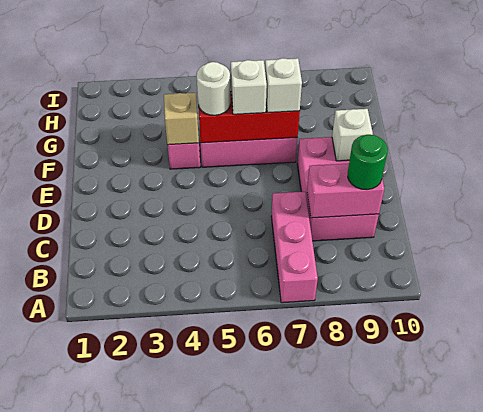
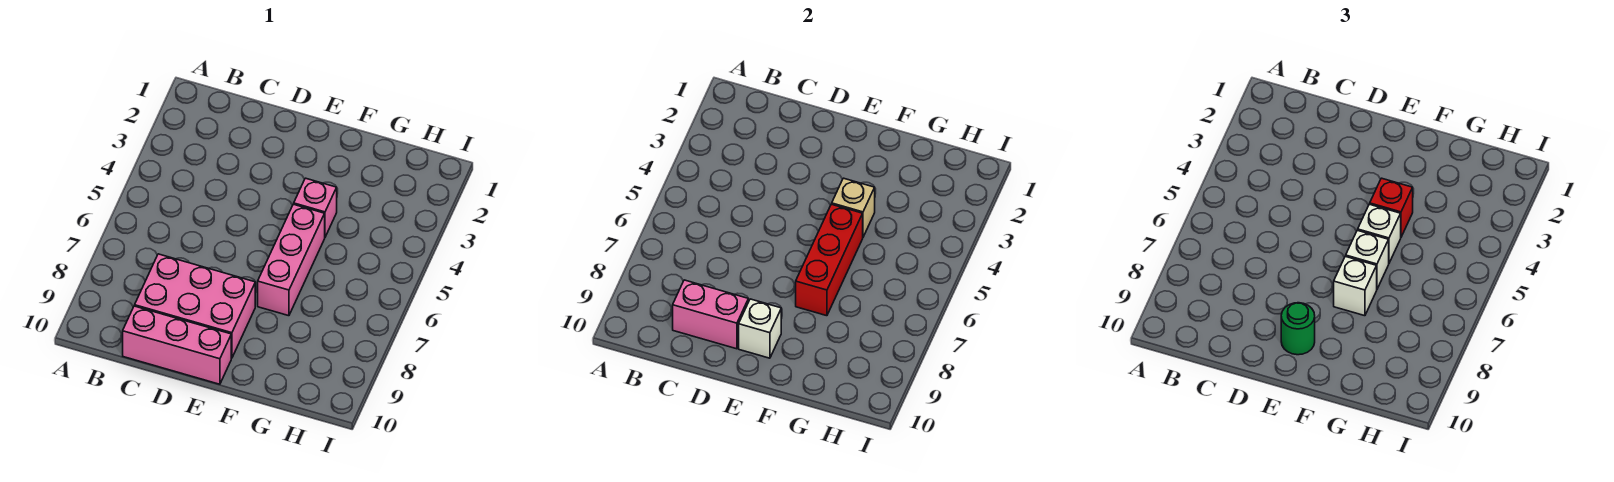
pink 1x3 brick [271,192,318,303] -> pink 1x3 brick moved to [123,306,231,384]
pink 1x2 brick [307,163,384,218] -> pink 1x2 brick turned to [673,280,748,349]
green 1x1 round brick [348,135,388,190] -> green 1x1 round brick moved to [1281,303,1315,355]
none -> red 1x1 brick [1370,178,1413,237]
white 1x1 round brick [197,62,230,115] -> white 1x1 brick [1358,204,1401,263]

